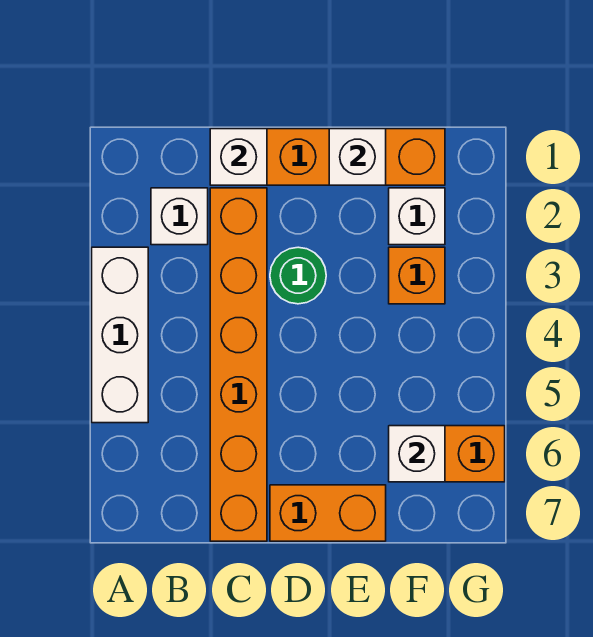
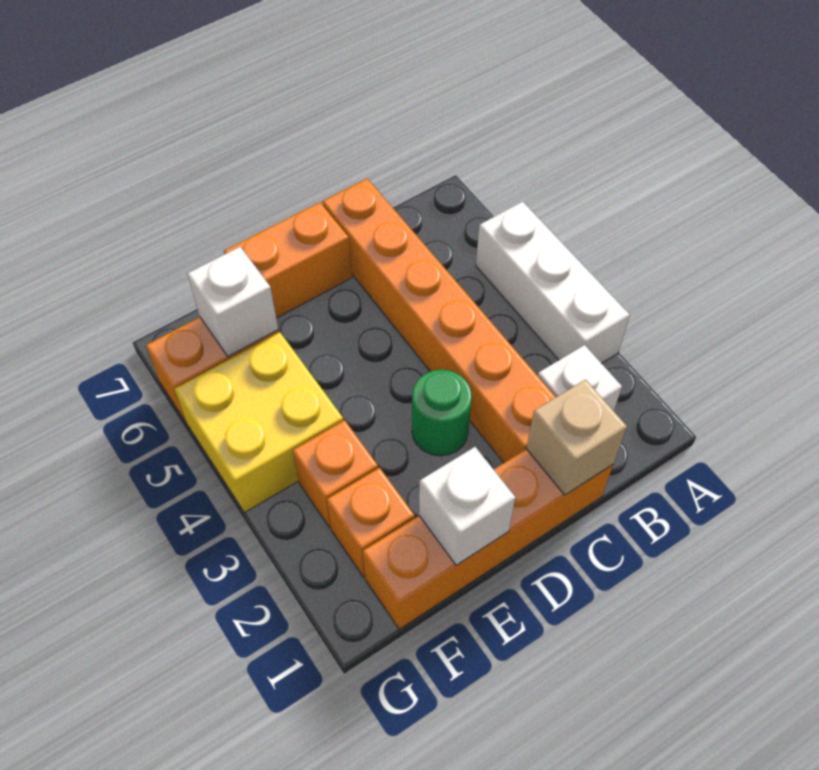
white 1x1 brick [210,129,267,185] -> tan 1x1 brick [526,380,627,495]
white 1x1 brick [389,188,445,245] -> orange 1x1 brick [327,468,415,577]
none -> yellow 2x2 brick [175,332,343,513]

